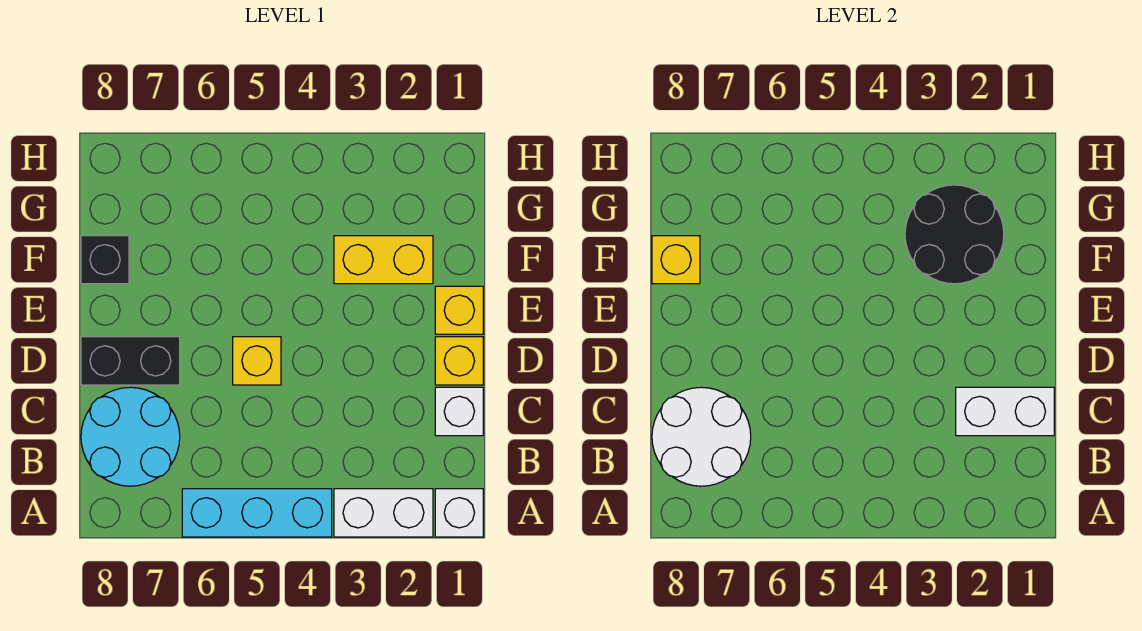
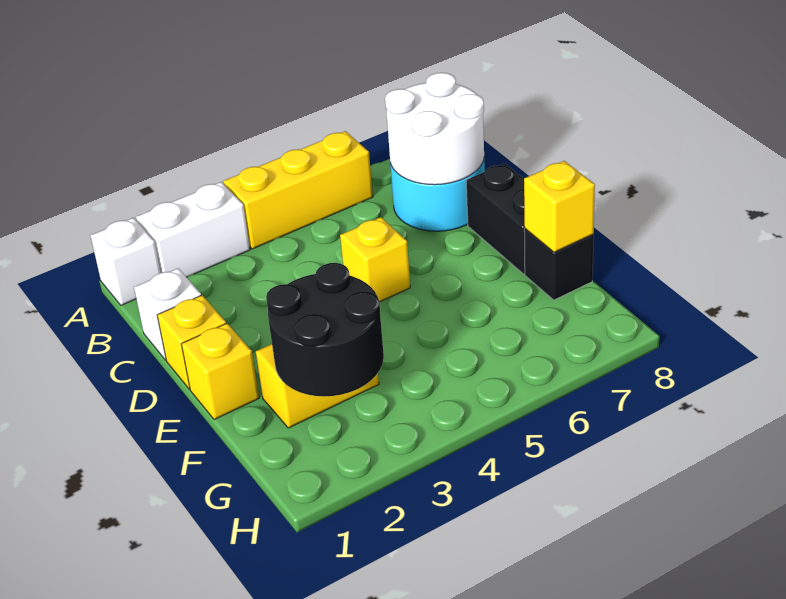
cyan 1x3 brick [182,489,332,537] -> yellow 1x3 brick [223,131,373,249]
white 1x2 brick [956,387,1054,436] -> none
black 1x2 brick [81,337,180,385] -> black 1x2 brick turned to [466,163,525,274]

